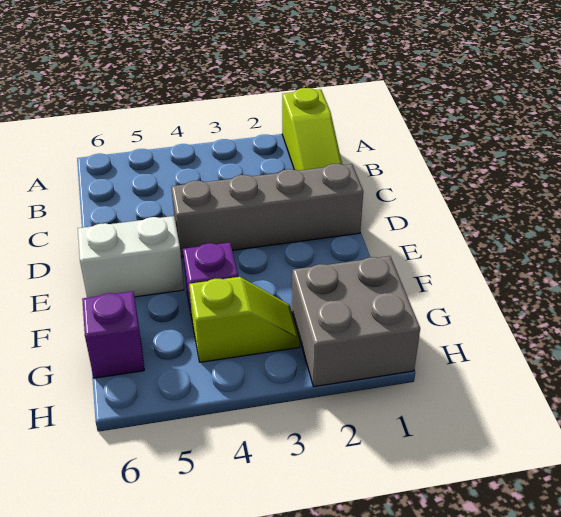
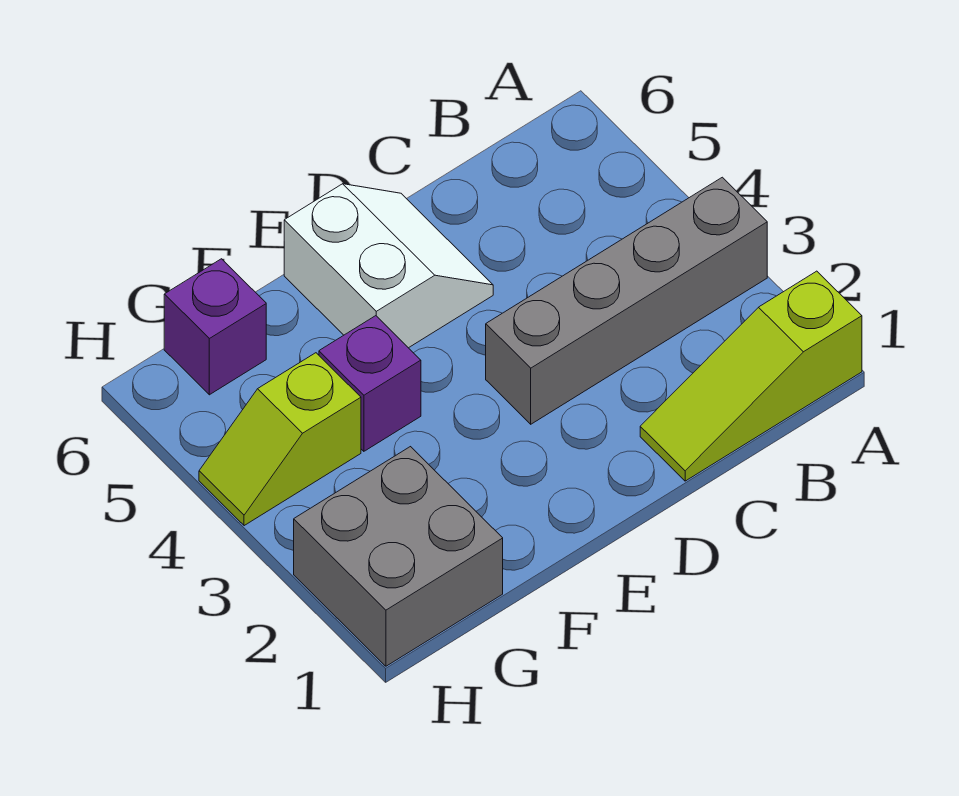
grey 1x4 brick [171,164,363,257] -> grey 1x4 brick turned to [486,177,767,424]
lime 1x2 slope [189,277,300,362] -> lime 1x2 slope turned to [199,353,361,526]

